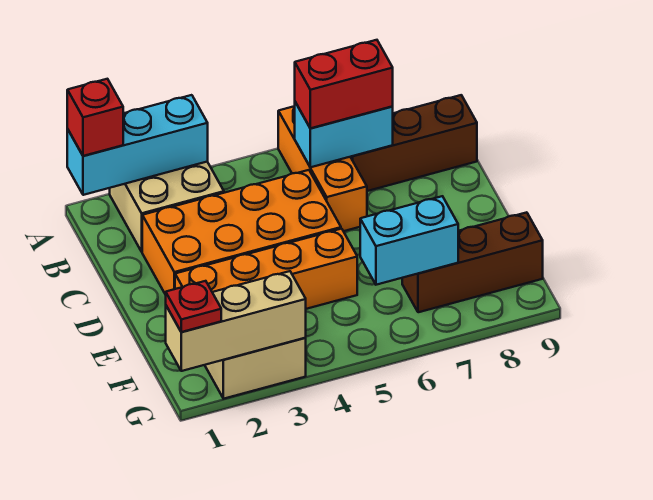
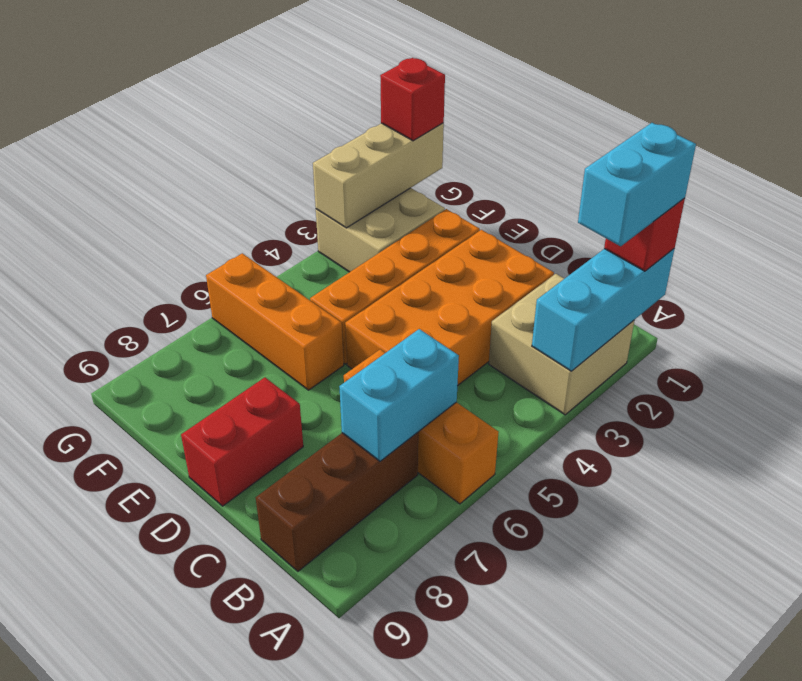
red 1x2 brick [295,40,393,128] -> red 1x2 brick moved to [181,377,303,506]
none -> orange 1x3 brick [206,253,344,390]
cyan 1x2 brick [360,196,458,285] -> cyan 1x2 brick moved to [578,123,696,246]
brown 1x3 brick [402,212,543,312] -> none
red 1x1 plate [166,281,221,332] -> red 1x1 brick [380,58,445,141]

